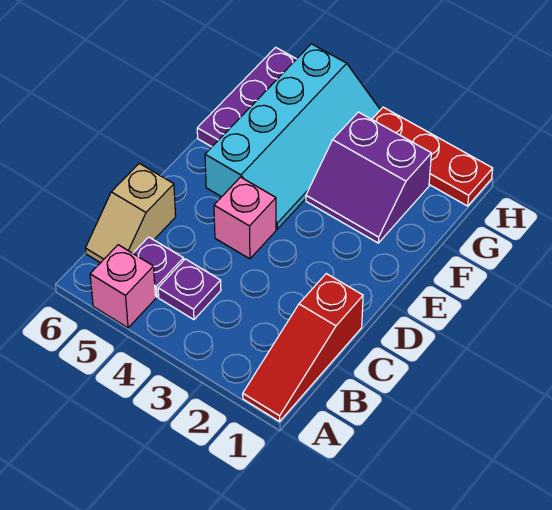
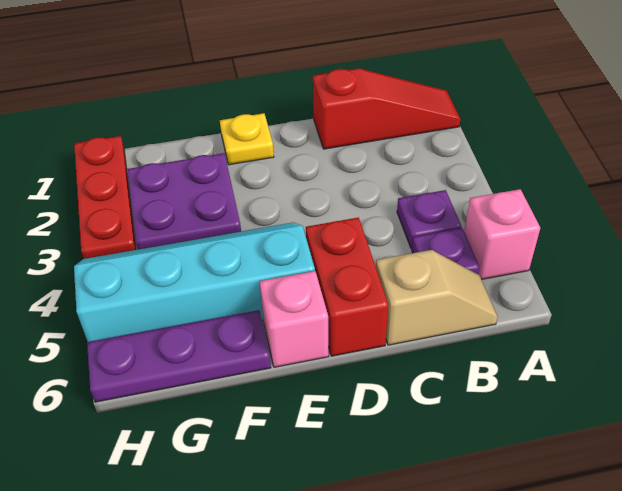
pink 1x1 brick [214,177,276,259] -> pink 1x1 brick moved to [259,271,329,367]
none -> red 1x2 brick [306,218,389,356]
none -> yellow 1x1 plate [220,113,274,165]
purple 2x2 slope [306,112,431,243] -> purple 2x2 plate [127,153,241,249]

